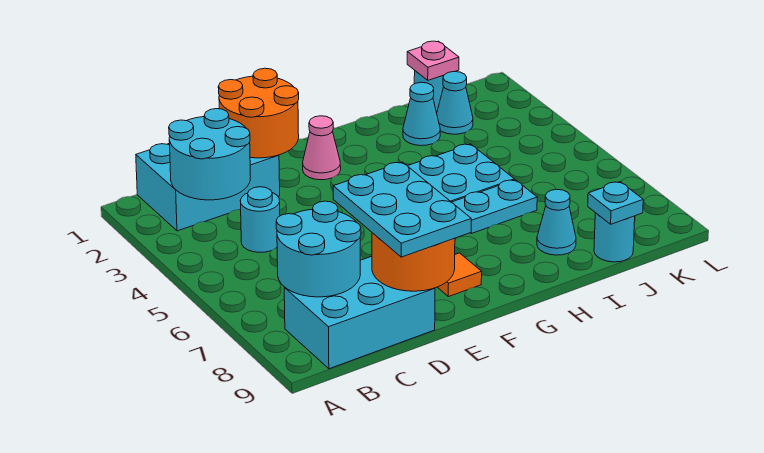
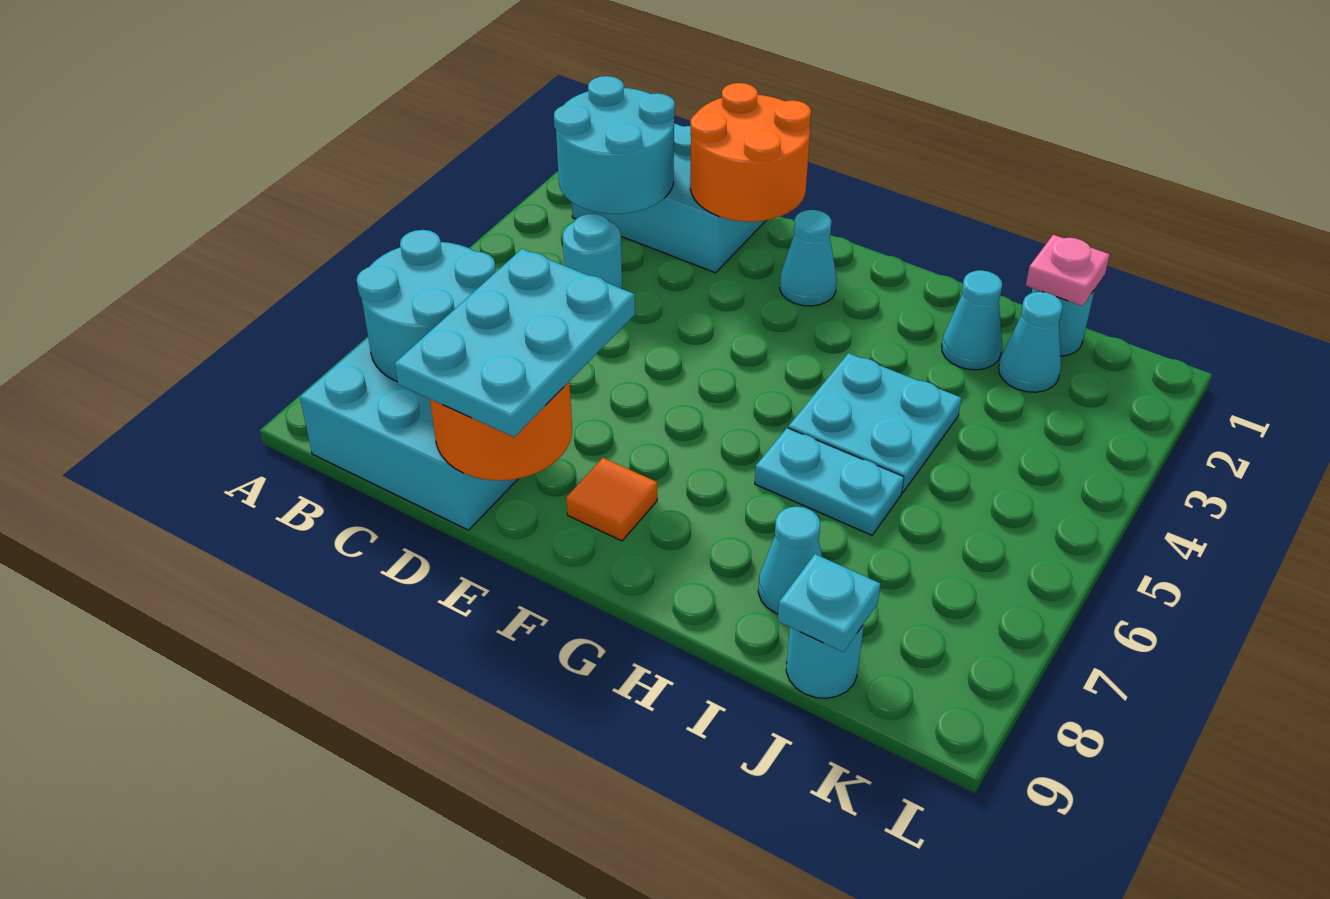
pink 1x1 cone [303,116,341,180] -> cyan 1x1 cone [780,210,837,306]

